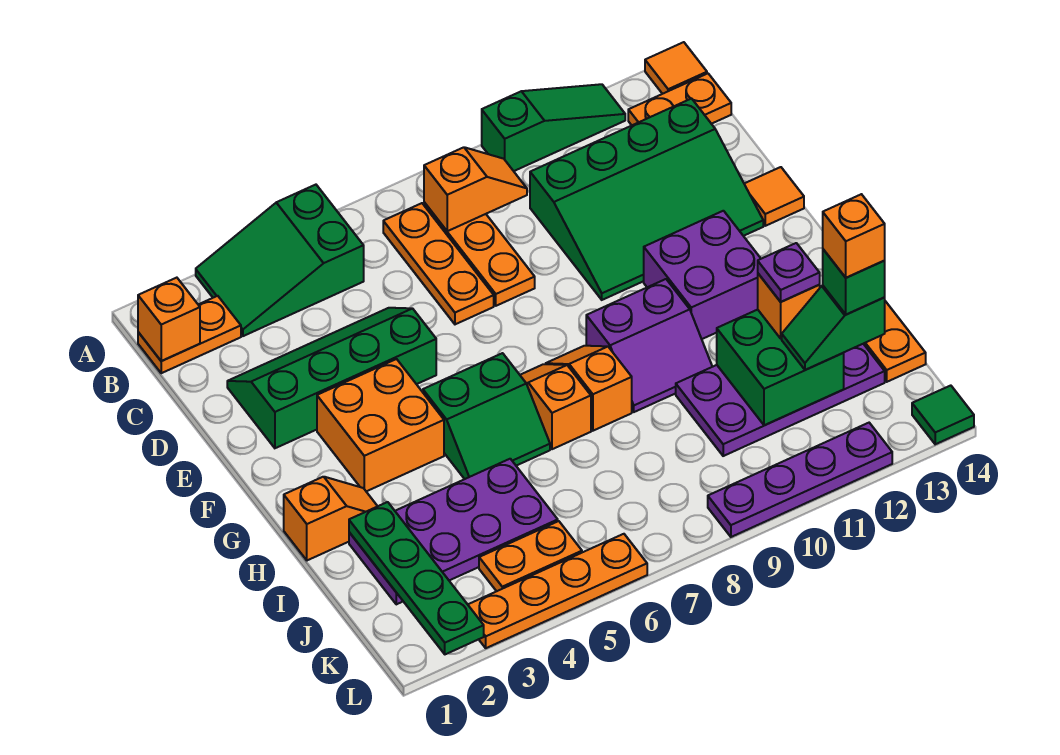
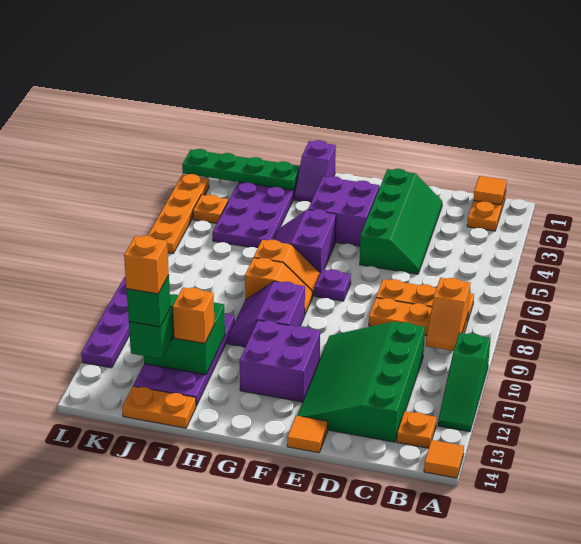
green 2x3 slope [196,185,364,336] -> none
orange 1x1 brick [138,278,200,361] -> orange 1x1 tile [473,176,507,205]
orange 1x2 plate [628,74,731,125] -> orange 1x1 plate [397,411,437,448]
orange 2x2 brick [317,359,444,491] -> purple 2x2 brick [308,176,379,246]
green 2x2 slope [423,353,550,479] -> purple 2x2 slope [274,209,336,273]
orange 1x2 slope [284,477,378,560] -> purple 1x2 slope [294,140,336,203]
purple 1x1 plate [758,243,820,302] -> purple 1x1 plate moved to [315,269,351,301]
orange 1x2 plate [479,521,582,591] -> orange 1x1 plate [193,195,228,223]
green 1x1 tile [912,386,974,444] -> none

